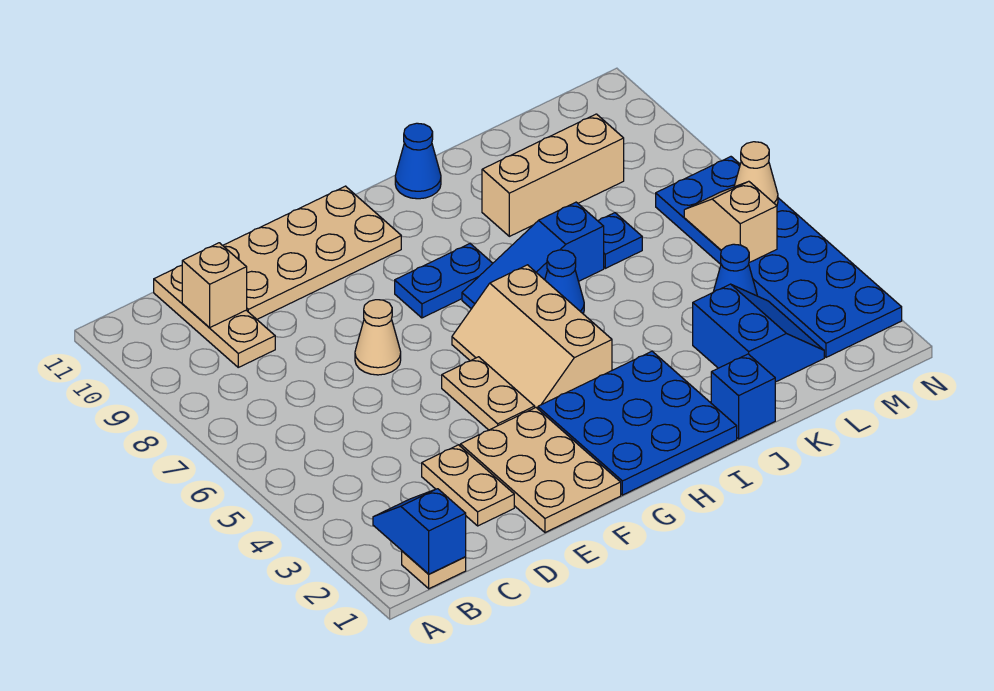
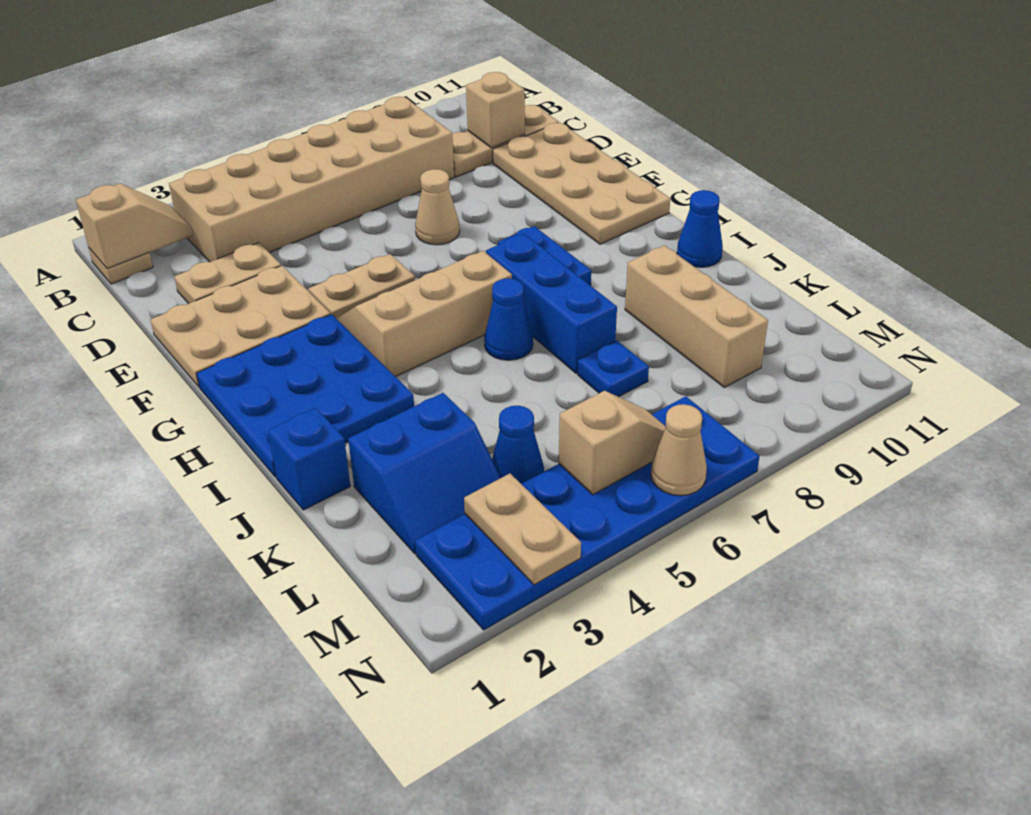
blue 1x2 slope [373,489,466,574] -> tan 1x2 slope [76,184,193,269]
none -> tan 2x6 brick [169,97,454,262]
blue 1x3 slope [462,202,604,309] -> blue 1x3 brick [486,234,617,373]
none -> tan 1x2 plate [464,474,581,585]

